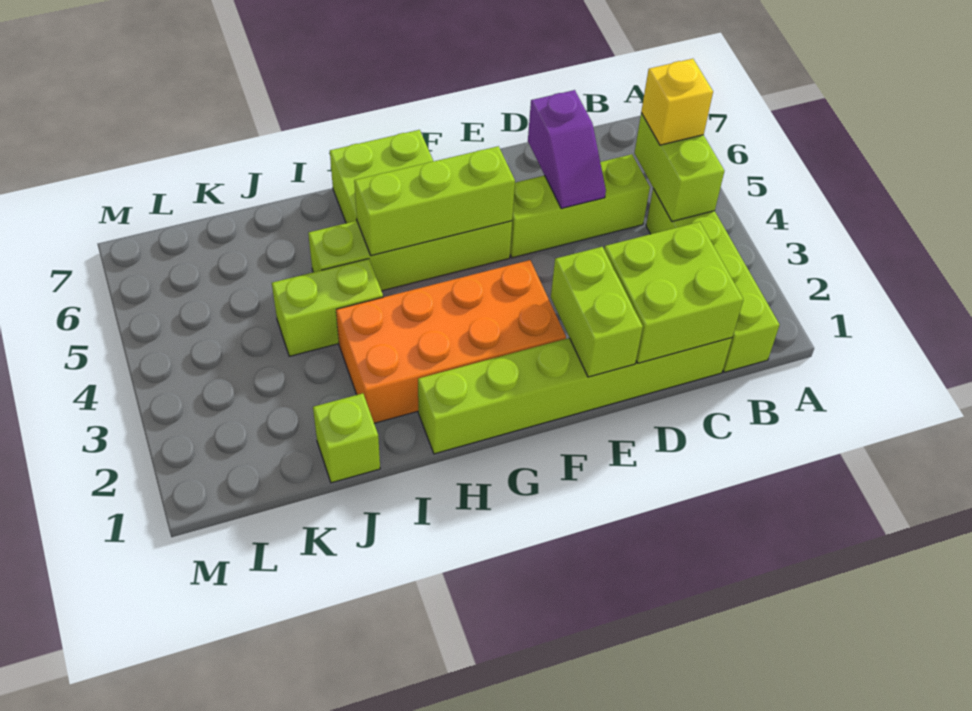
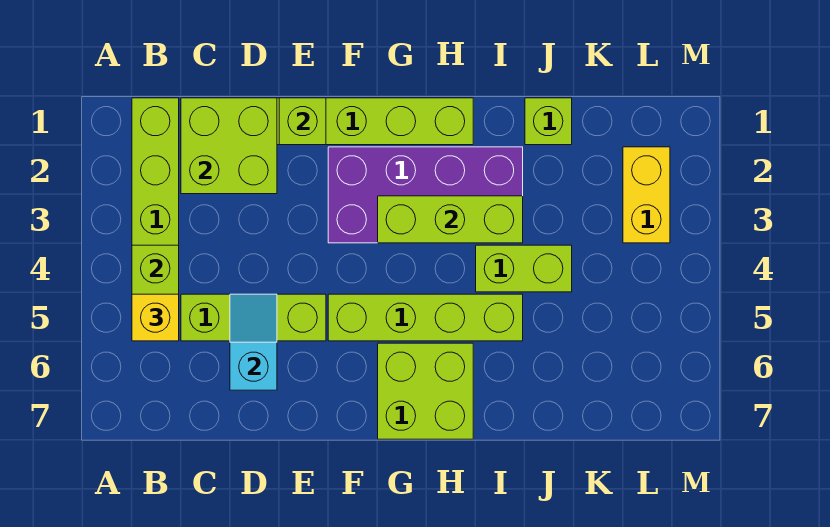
purple 1x2 slope [528,90,606,209] -> cyan 1x2 slope [230,294,277,390]
lime 1x2 brick [551,247,643,377] -> lime 1x1 brick [279,98,326,145]
orange 2x4 brick [336,260,566,423] -> purple 2x4 brick [328,147,523,243]
lime 1x3 brick [354,146,515,256] -> lime 1x3 brick moved to [378,196,523,243]
none -> yellow 1x2 brick [623,147,670,243]

